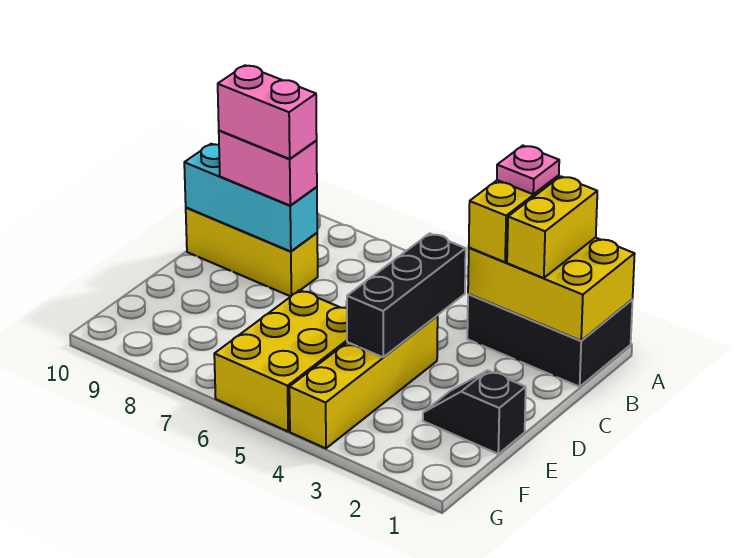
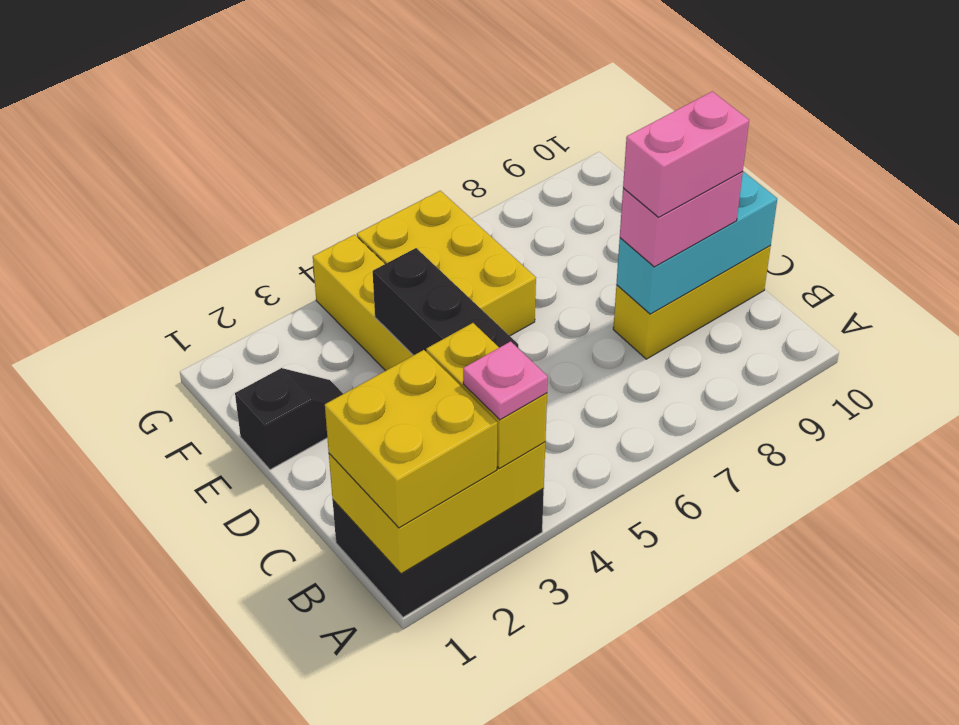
yellow 1x2 brick [507,176,597,278] -> yellow 2x2 brick [325,350,497,528]

